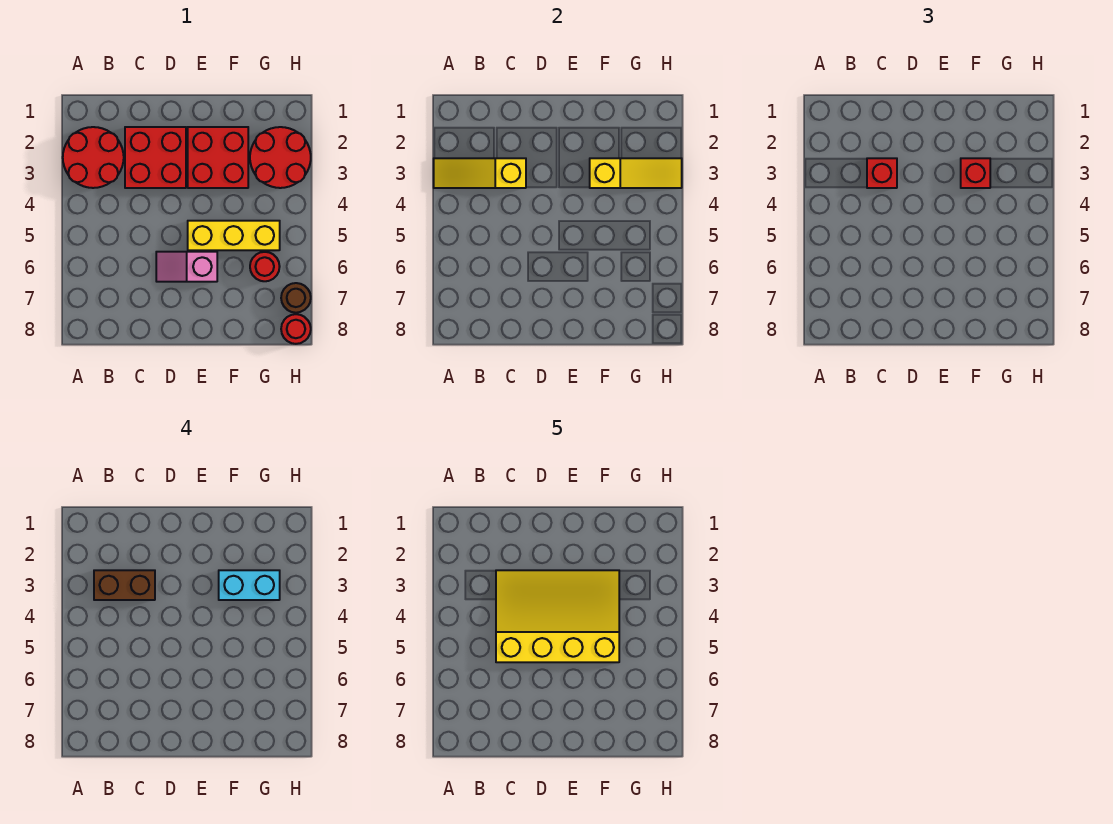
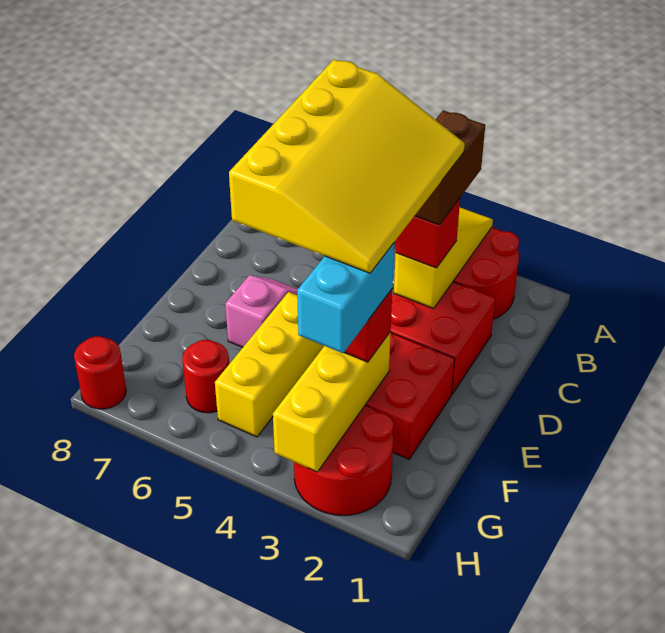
yellow 1x3 slope [590,158,682,188] -> yellow 1x3 brick [273,332,391,472]
brown 1x1 round brick [281,283,311,313] -> none

